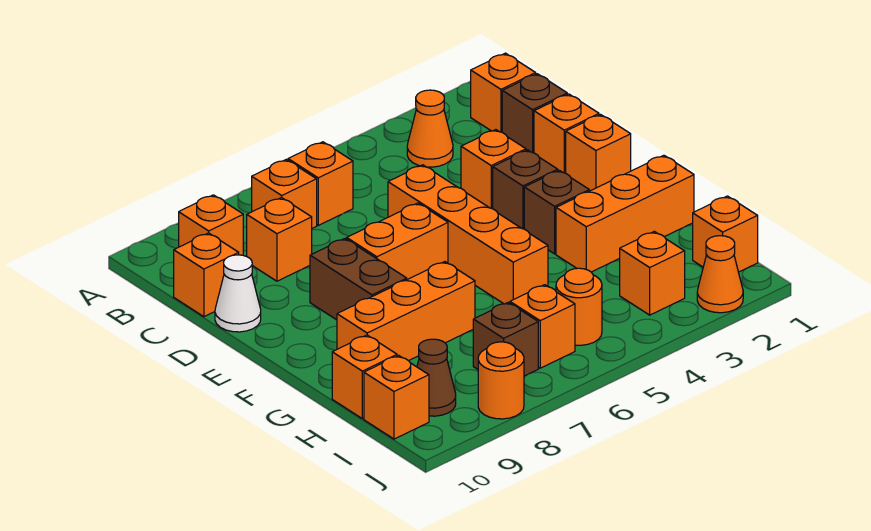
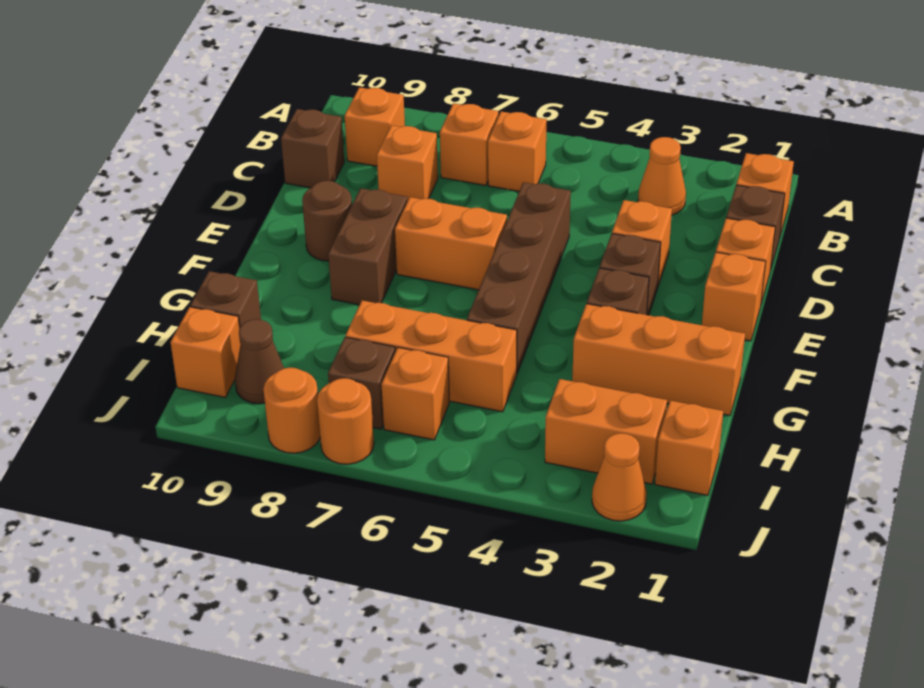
orange 1x1 brick [174,233,239,317] -> brown 1x1 brick [281,109,344,188]
orange 1x4 brick [388,165,548,304] -> brown 1x4 brick [467,182,571,373]
white 1x1 cone [215,255,261,332] -> none
none -> brown 1x1 round brick [302,181,352,261]
orange 1x3 brick [337,262,475,361] -> orange 1x3 brick moved to [346,300,517,412]
orange 1x1 brick [332,335,397,419] -> brown 1x1 brick [190,271,261,327]
orange 1x1 brick [620,231,685,315] -> orange 1x2 brick [545,379,667,484]
orange 1x1 round brick [556,268,602,345] -> orange 1x1 round brick moved to [317,378,374,464]

